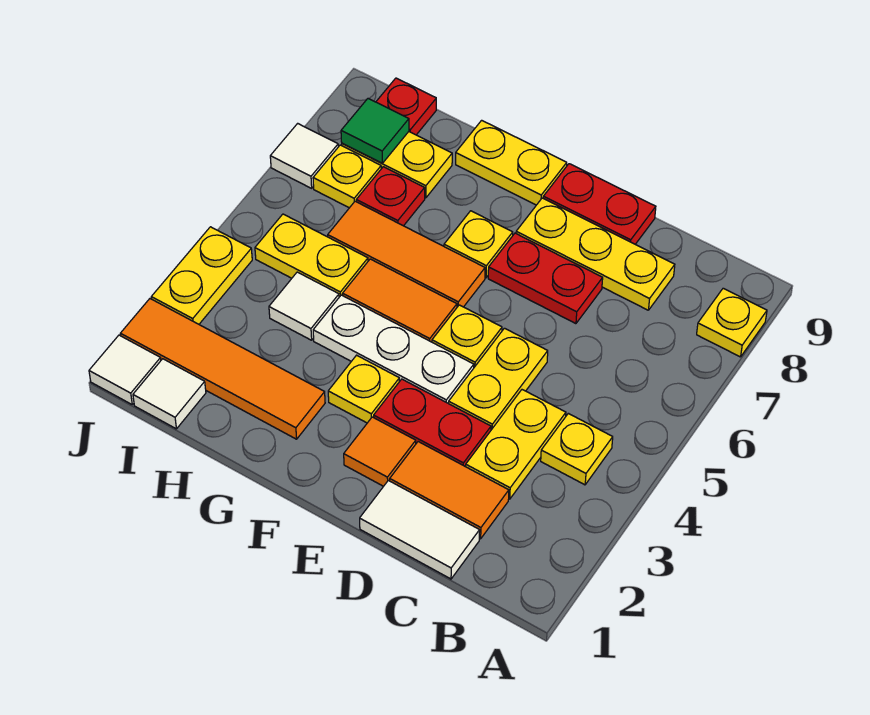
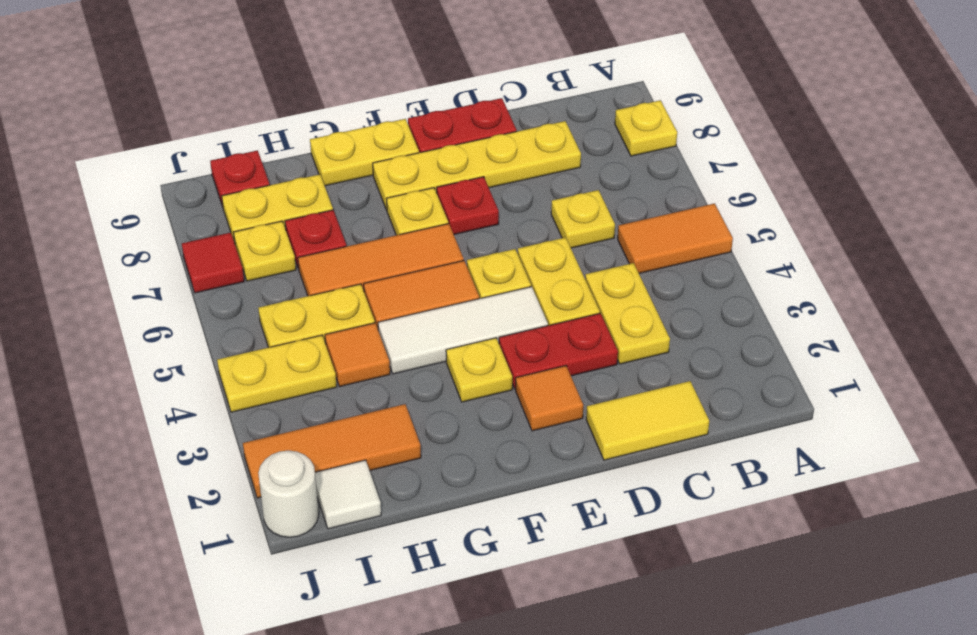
yellow 1x1 plate [541,413,613,485] -> yellow 1x1 plate moved to [551,190,615,248]
white 1x2 tile [360,480,480,579] -> yellow 1x2 tile [586,381,709,460]
orange 1x2 tile [390,442,509,539] -> orange 1x2 tile moved to [618,203,733,273]
yellow 1x3 plate [516,198,675,310] -> yellow 1x4 plate [373,121,581,210]
red 1x2 plate [488,233,603,324] -> red 1x1 plate [437,177,499,234]
white 1x3 plate [313,295,474,404] -> white 1x3 tile [378,287,548,374]
orange 1x4 tile [120,299,325,439] -> orange 1x3 tile [243,404,421,498]
white 1x1 tile [269,272,339,340] -> orange 1x1 tile [325,323,390,387]
green 1x1 tile [341,99,409,163] -> none
white 1x1 tile [89,335,161,404] -> white 1x1 round brick [258,450,319,537]
yellow 1x2 plate [151,227,252,324] -> yellow 1x2 plate turned to [217,335,337,412]
white 1x1 tile [270,123,338,188] -> red 1x1 tile [182,233,244,293]

